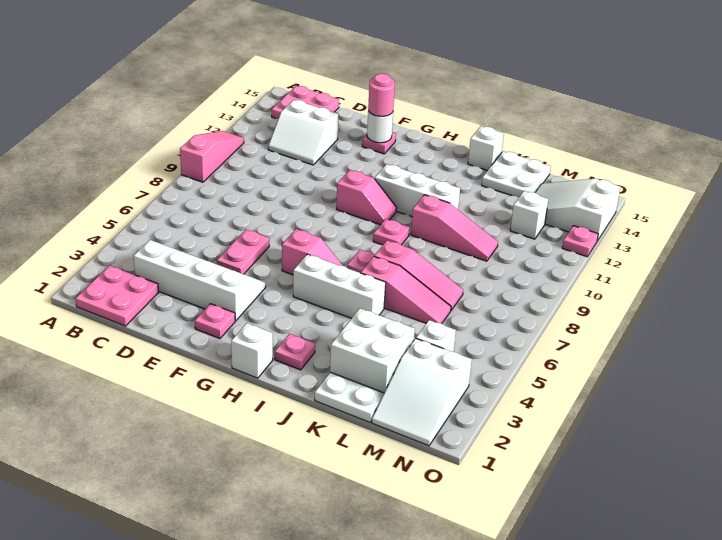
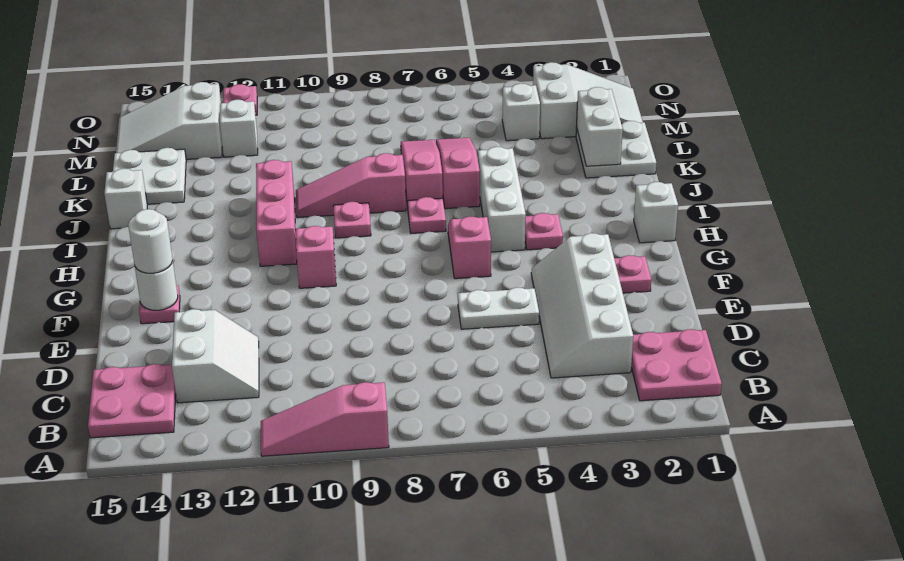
pink 1x2 plate [217,230,269,274] -> white 1x2 plate [458,287,539,329]
pink 1x1 round brick [368,74,395,116] -> white 1x1 round brick [128,209,173,273]
white 1x3 brick [375,164,460,216] -> pink 1x3 brick [256,160,297,266]
pink 1x1 plate [275,334,315,370] -> pink 1x1 plate moved to [525,213,563,250]
pink 1x3 slope [411,195,498,261] -> pink 1x3 slope turned to [296,153,406,218]
white 2x2 brick [330,308,415,393] -> white 1x2 brick [577,87,623,166]
white 2x3 slope [535,179,620,241] -> white 2x3 slope turned to [116,82,222,159]

